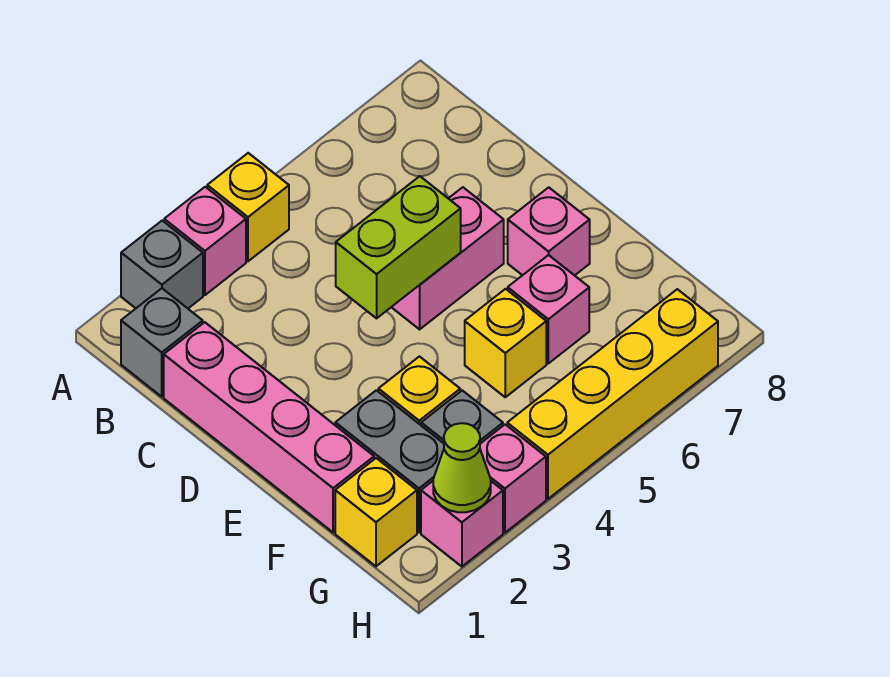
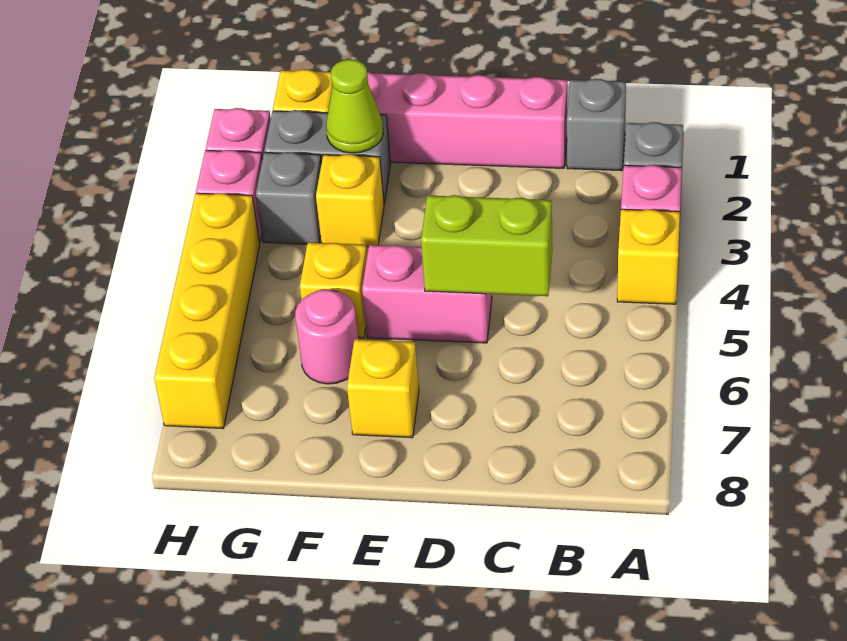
lime 1x2 brick [336,176,461,318] -> lime 1x2 brick turned to [421,195,552,296]
pink 1x2 brick [392,187,504,329] -> pink 1x2 brick turned to [362,245,492,343]
pink 1x1 brick [508,187,590,275] -> yellow 1x1 brick [347,339,419,438]
pink 1x1 brick [508,255,589,363] -> pink 1x1 round brick [295,289,358,384]
lime 1x1 cone [433,423,491,512] -> lime 1x1 cone moved to [326,59,383,153]

